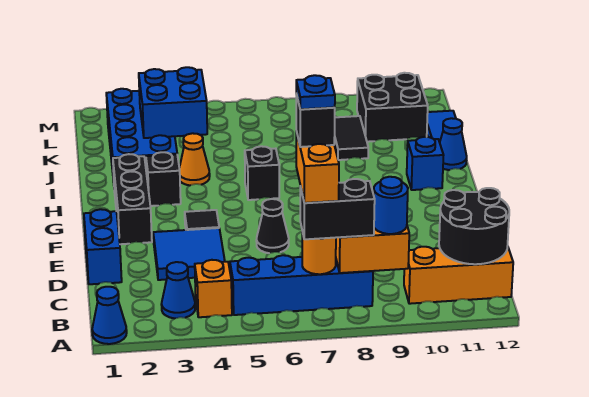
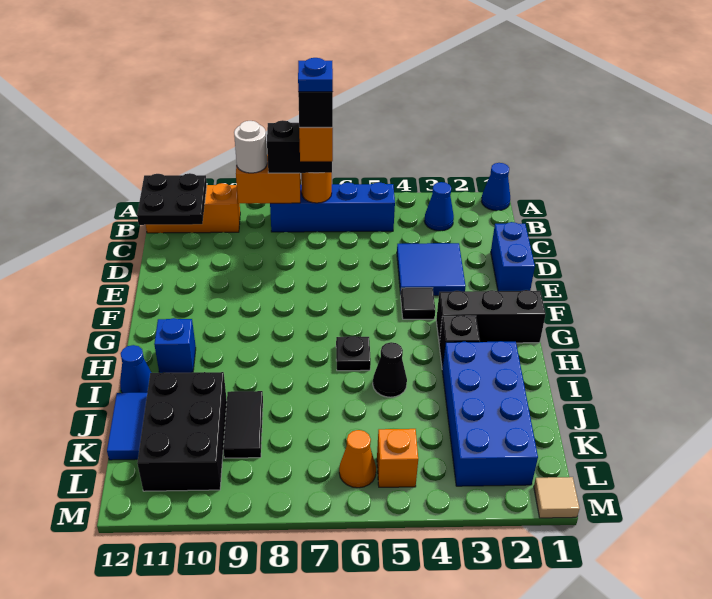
orange 1x1 brick [195,260,232,317] -> orange 1x1 brick moved to [377,429,418,487]
blue 1x1 round brick [374,177,408,234] -> white 1x1 round brick [234,121,267,173]
black 2x2 round brick [439,188,509,264] -> black 2x2 plate [137,173,207,225]
black 1x1 cone [256,199,289,253] -> black 1x1 cone moved to [373,342,407,397]
black 1x3 brick [113,154,152,244] -> black 1x3 brick turned to [436,290,546,343]
black 1x1 brick [245,146,279,200] -> black 1x1 plate [336,336,371,371]
orange 1x1 cone [179,133,210,185] -> orange 1x1 cone moved to [339,430,376,488]
blue 2x2 brick [139,67,207,138] -> none
black 2x2 brick [357,73,428,142] -> black 2x3 brick [137,372,227,491]
none -> tan 1x1 tile [534,477,580,518]

